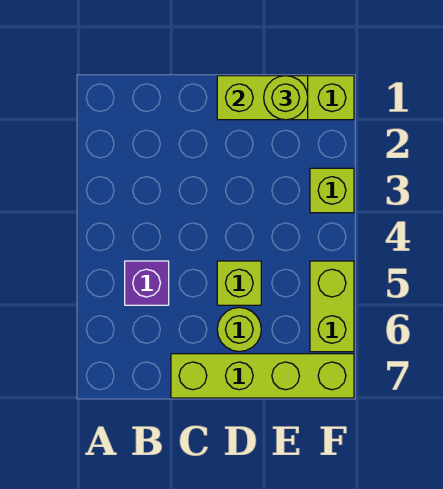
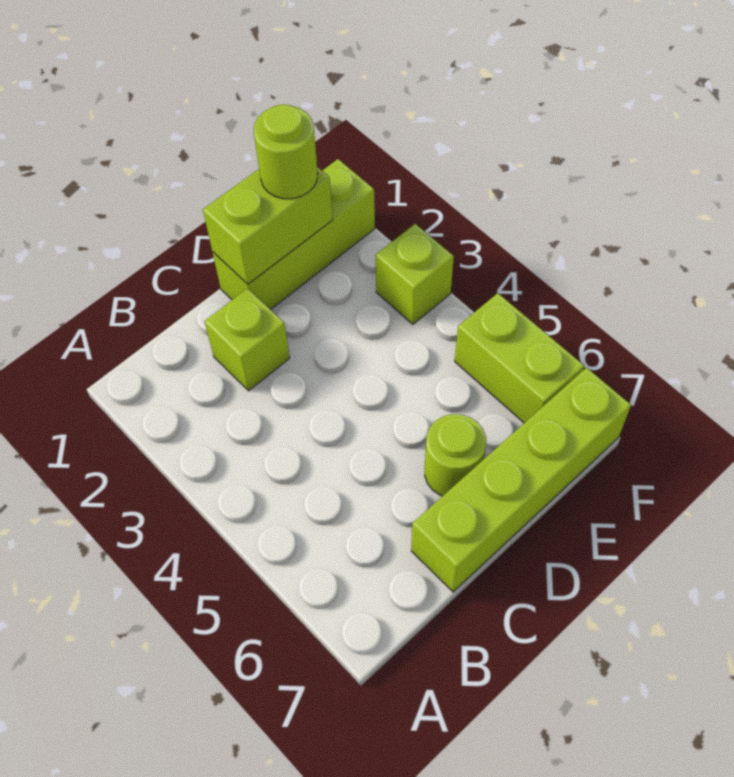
purple 1x1 brick [125,261,169,305] -> none
lime 1x1 brick [217,261,261,305] -> lime 1x1 brick moved to [204,288,290,391]

